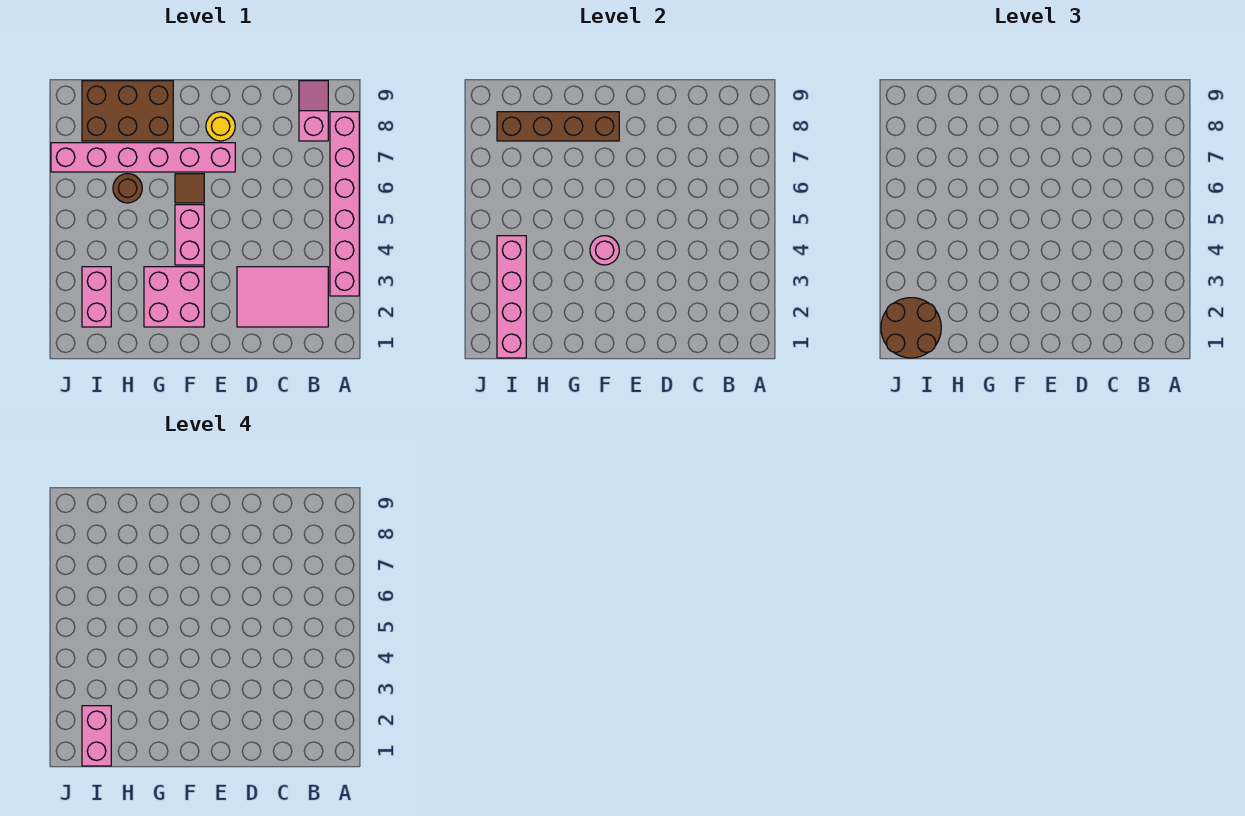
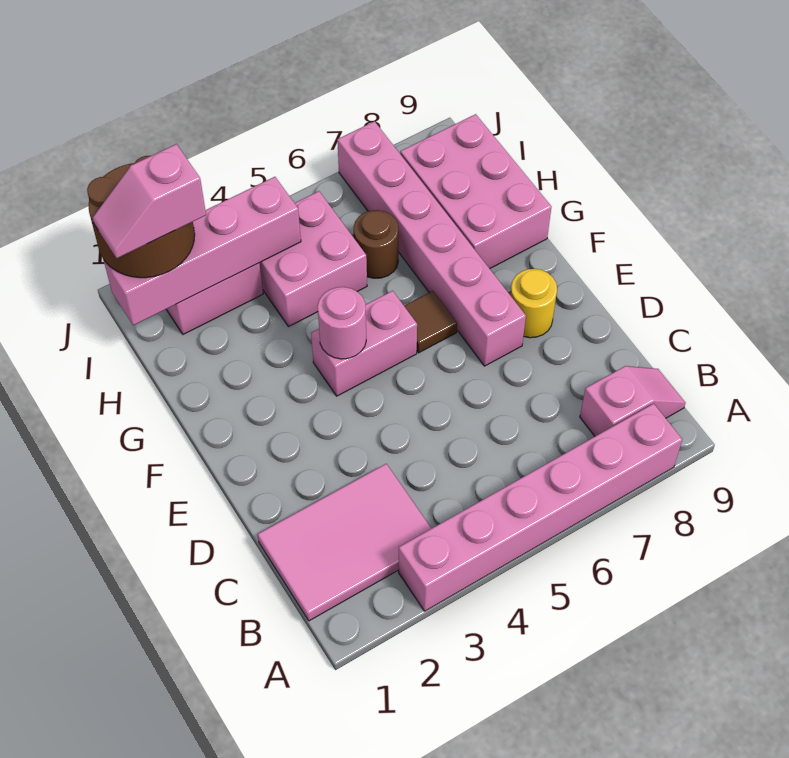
pink 2x3 tile [237,267,328,327] -> pink 2x3 tile turned to [258,464,431,621]
pink 2x2 brick [144,267,204,327] -> pink 2x2 brick moved to [260,191,367,327]
brown 1x4 brick [497,112,619,141] -> none
brown 2x3 brick [82,81,173,141] -> pink 2x3 brick [400,114,551,269]
pink 1x2 brick [82,706,111,766] -> pink 1x2 slope [93,144,206,258]

